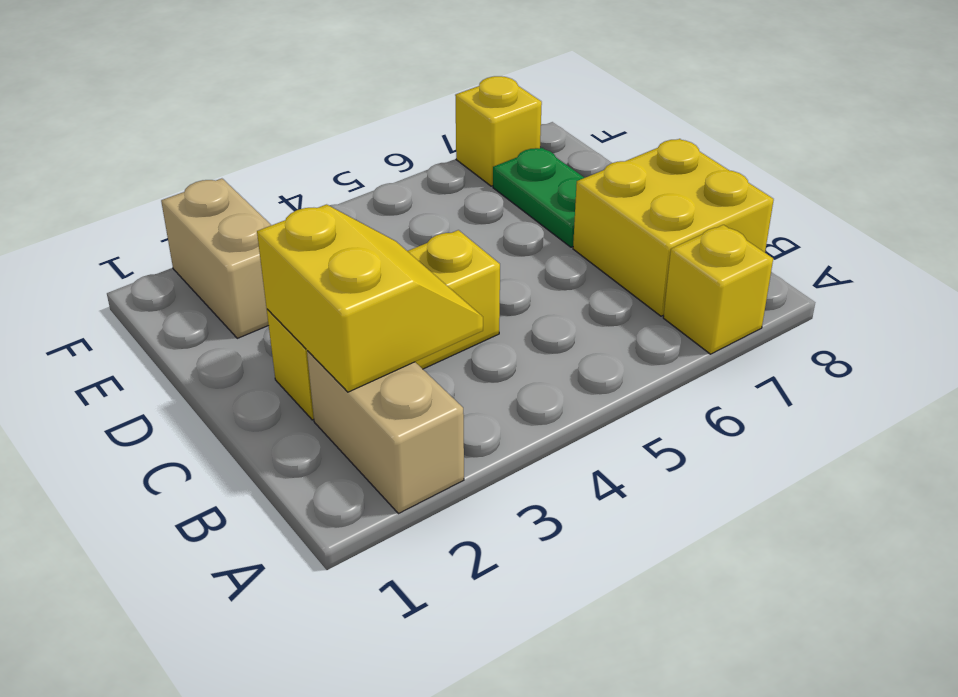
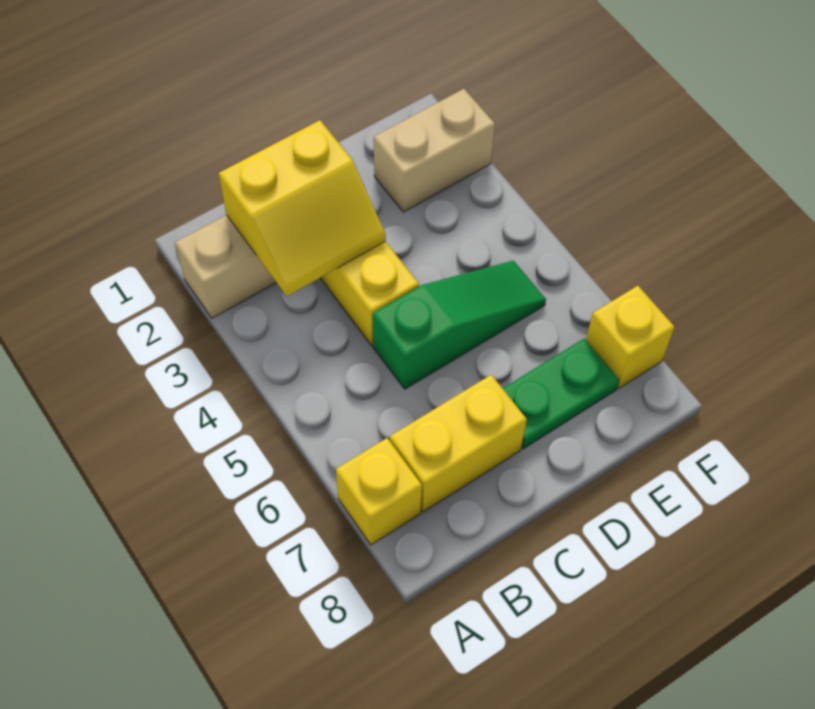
yellow 2x2 brick [573,139,774,316] -> yellow 1x2 brick [390,375,527,512]
none -> green 1x3 slope [373,261,546,389]

